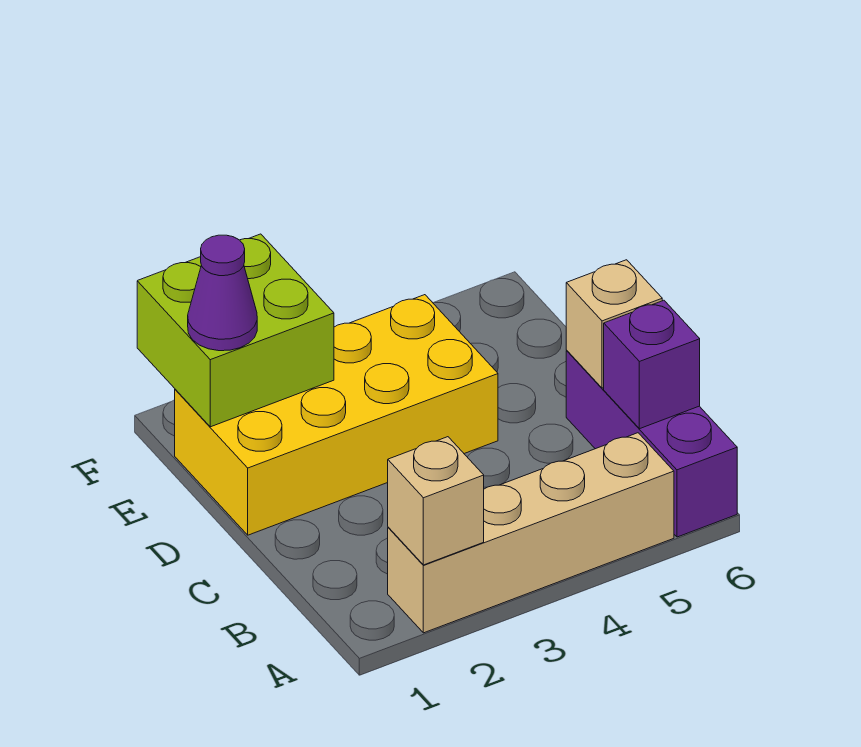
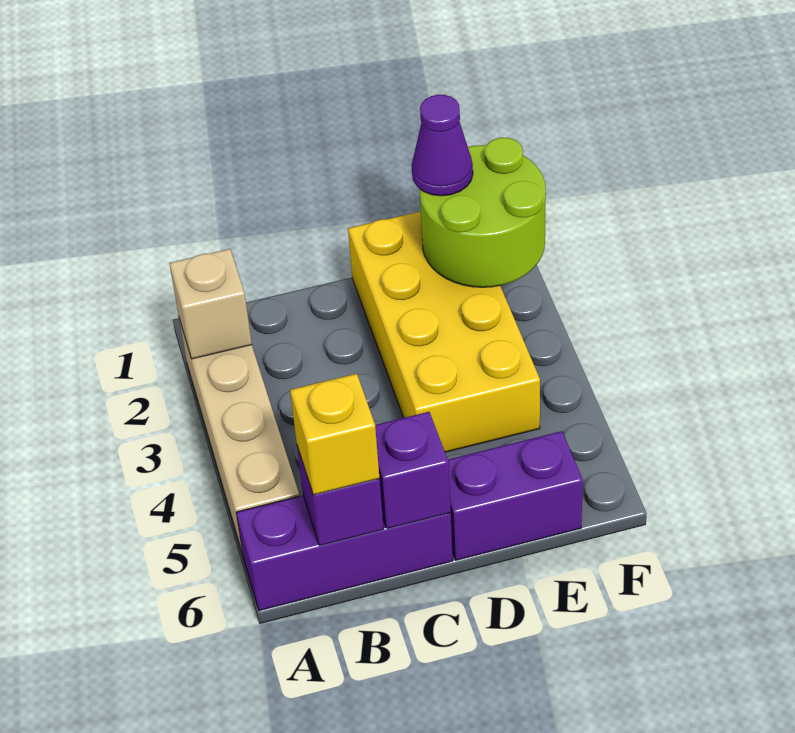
none -> yellow 1x1 brick [290,374,379,495]
tan 1x1 brick [566,260,662,388] -> purple 1x1 brick [375,412,451,529]
none -> purple 1x2 brick [448,431,583,560]
lime 2x2 brick [137,234,334,427] -> lime 2x2 round brick [420,138,546,287]

